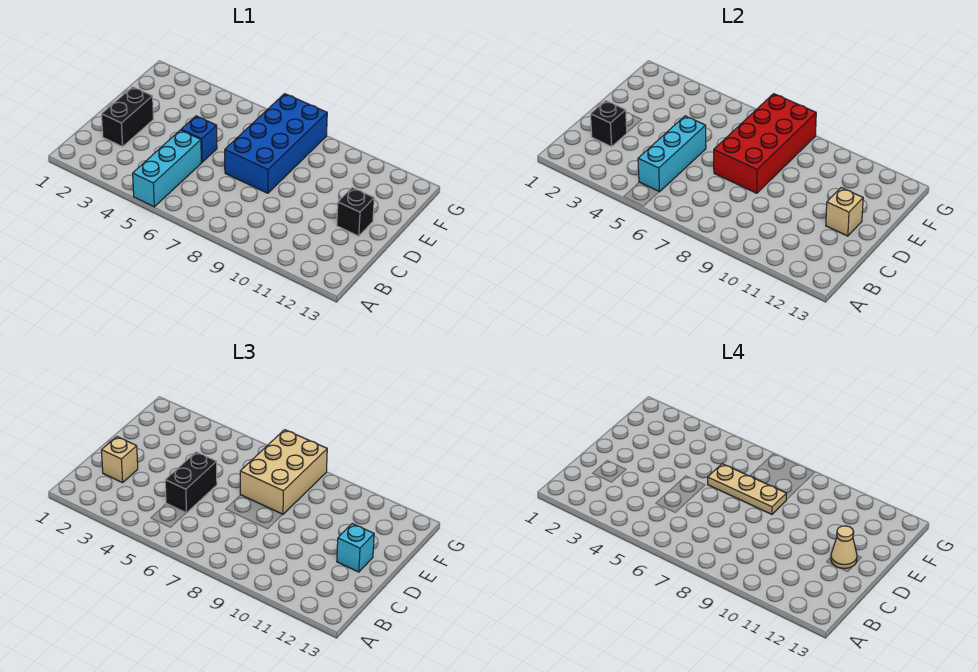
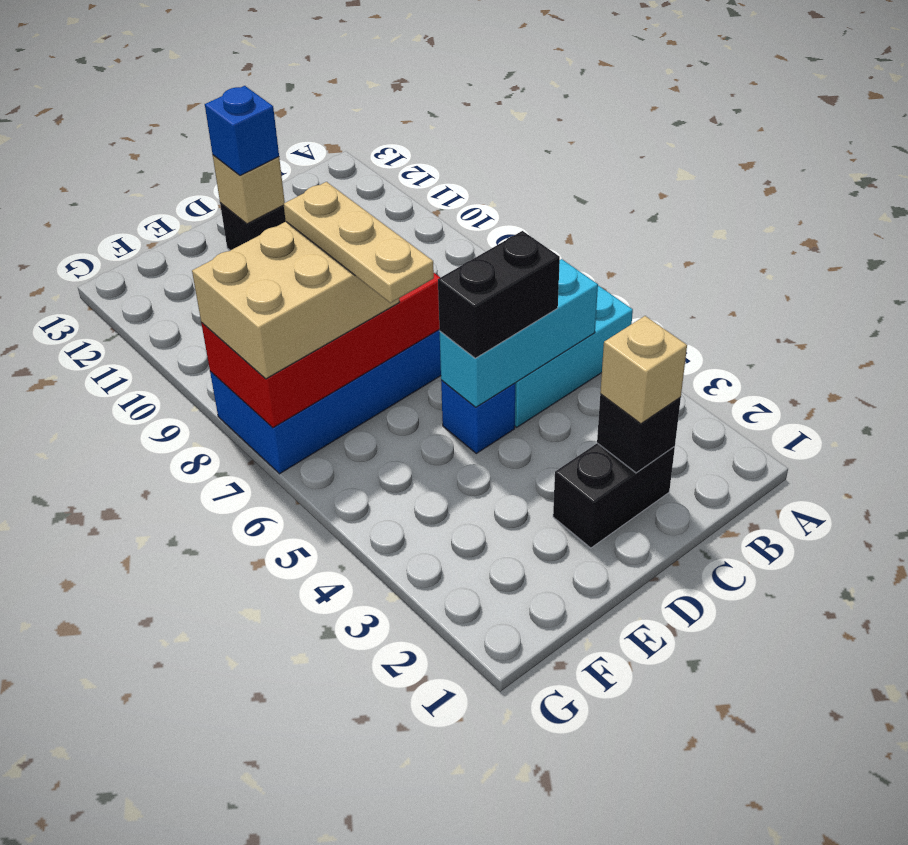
cyan 1x1 brick [337,524,374,572] -> blue 1x1 brick [205,86,279,176]
tan 1x1 cone [831,526,857,568] -> none

